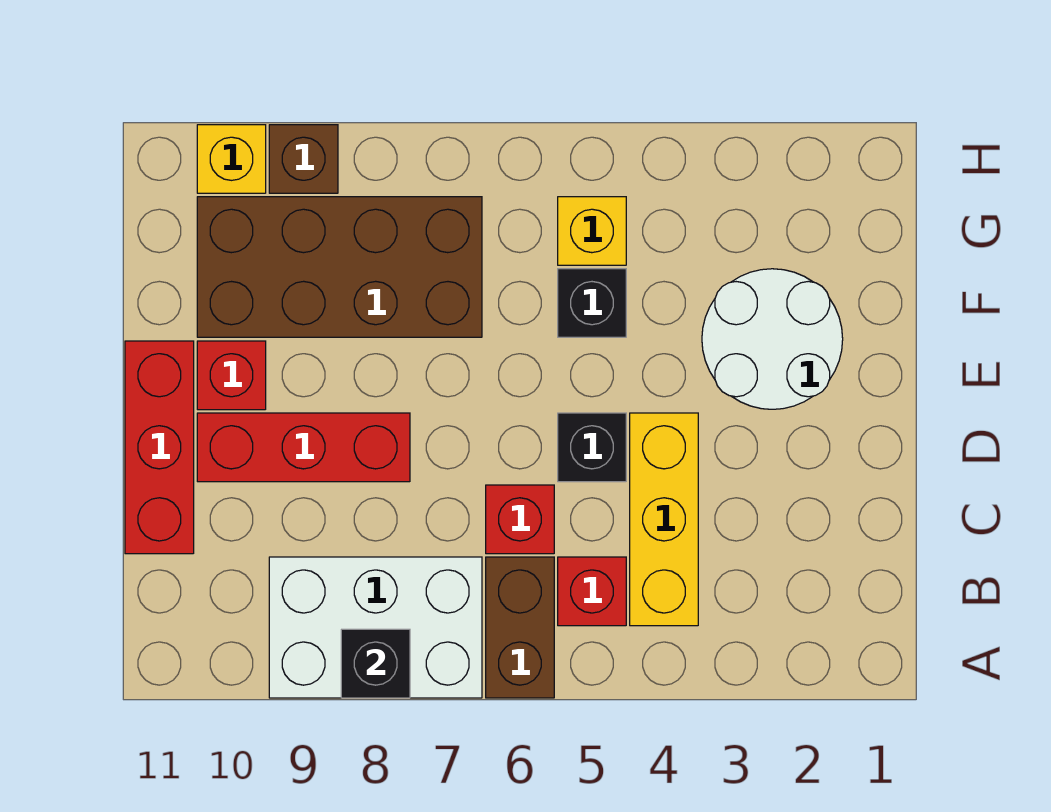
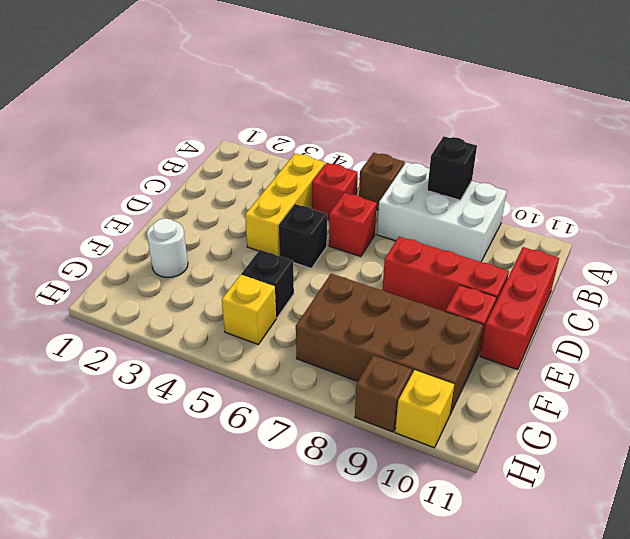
brown 1x2 brick [486,557,554,698] -> brown 1x1 brick [359,153,404,210]
white 2x2 round brick [702,269,843,409] -> white 1x1 round brick [147,218,188,278]

